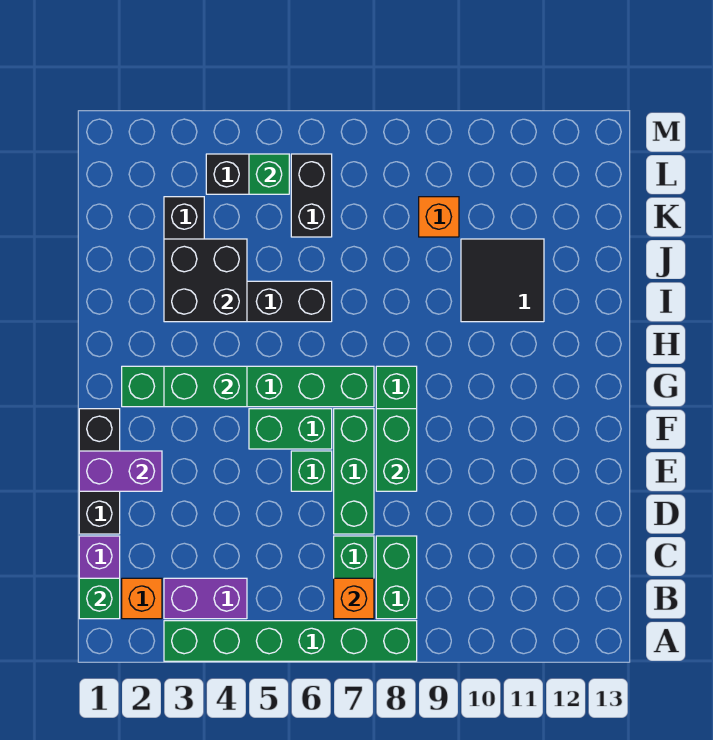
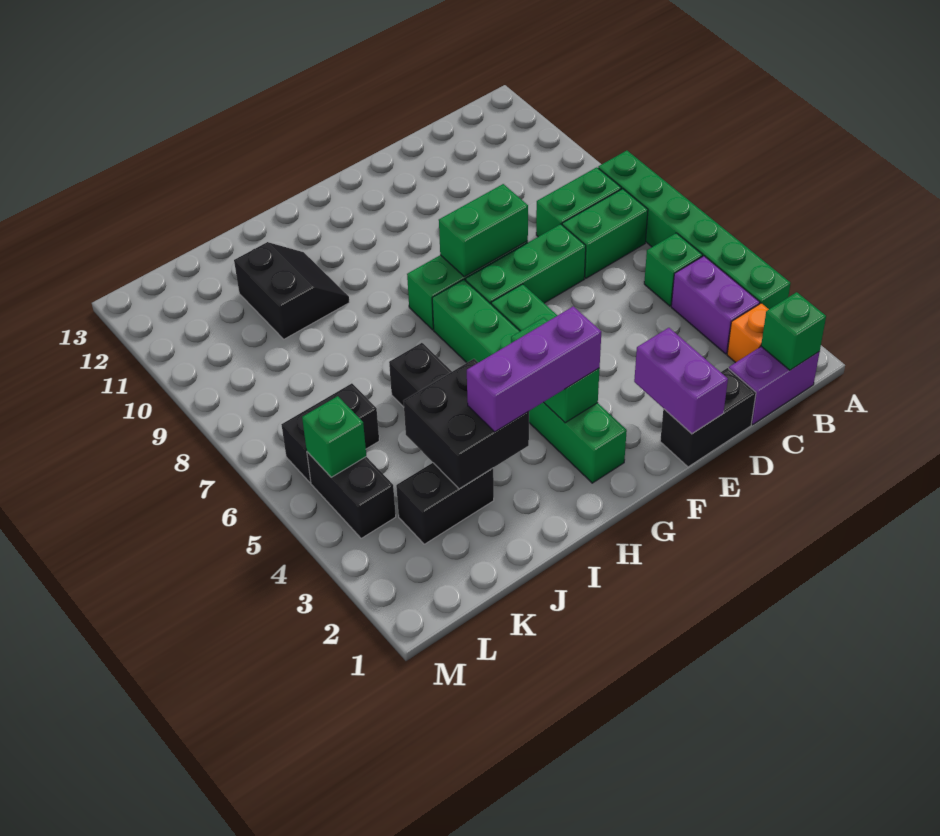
orange 1x1 brick [334,578,374,619] -> none
black 1x3 brick [79,409,120,534] -> black 1x2 brick [660,368,756,467]
green 1x1 brick [291,451,332,491] -> green 1x1 brick moved to [644,233,703,306]
none -> purple 1x3 brick [467,306,601,432]
black 2x2 tile [461,239,544,322] -> black 2x2 slope [234,242,349,339]
orange 1x1 brick [419,197,459,237] -> none

